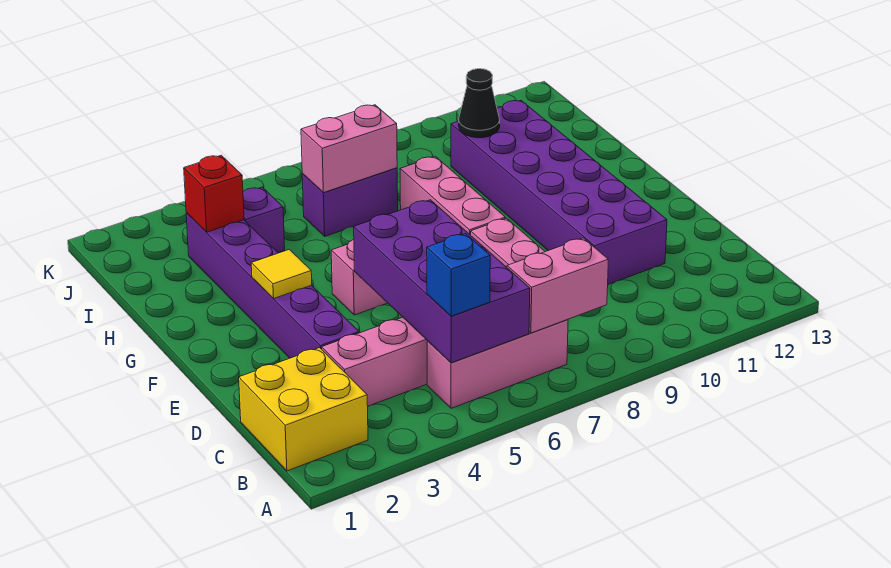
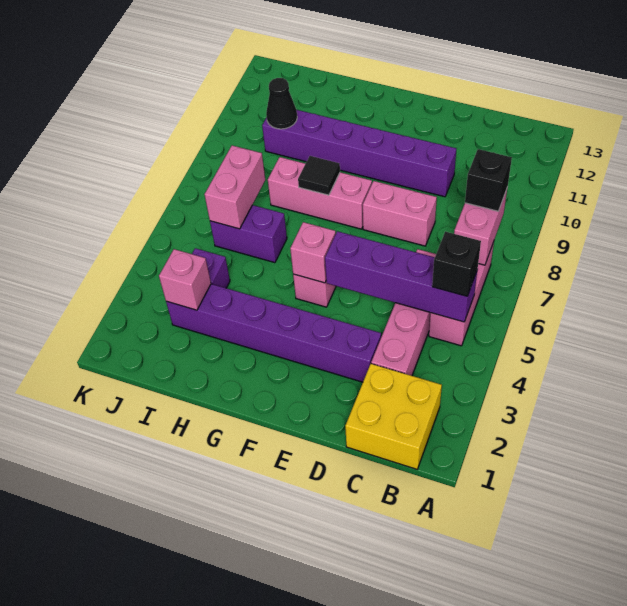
purple 2x4 brick [354,200,530,363] -> purple 1x4 brick [325,231,477,322]
blue 1x1 brick [427,234,490,316] -> black 1x1 brick [432,232,481,296]
none -> black 1x1 brick [465,149,512,211]
purple 2x6 brick [451,100,667,284] -> purple 1x6 brick [262,110,456,197]
yellow 1x1 tile [251,249,312,299] -> none
none -> pink 1x1 brick [290,222,336,283]
none -> black 1x1 tile [298,156,340,195]
red 1x1 brick [184,155,244,232] -> pink 1x1 brick [159,249,211,310]
purple 1x2 brick [302,168,398,236] -> purple 1x2 brick turned to [210,205,287,263]

